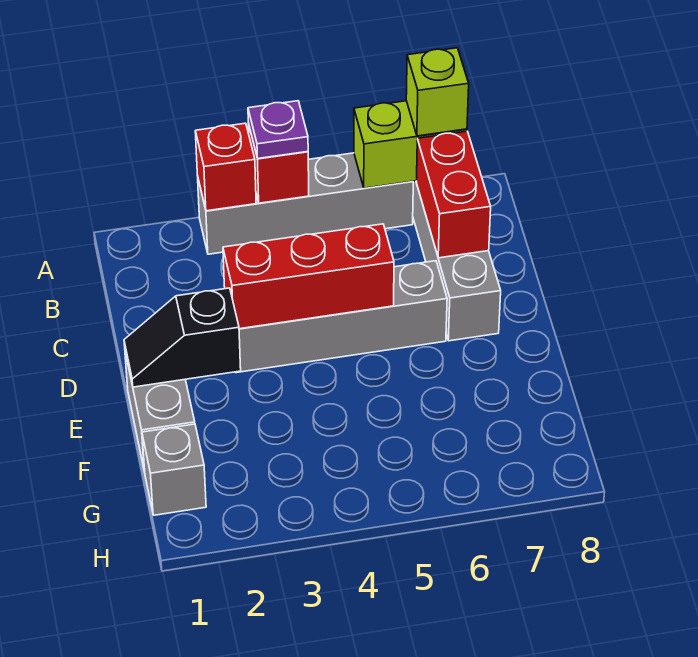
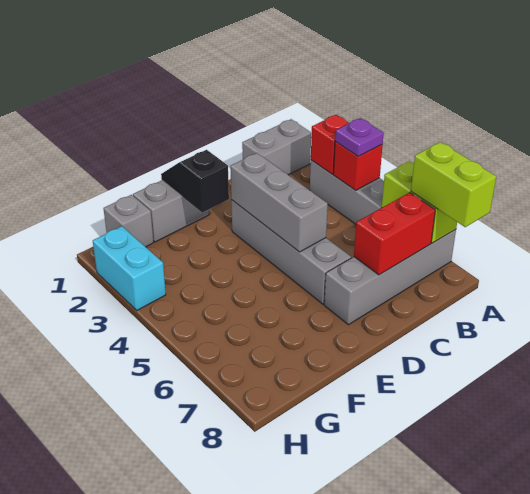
none -> grey 1x2 brick [242,119,311,175]
lime 1x1 brick [406,48,469,136] -> lime 1x2 brick [411,142,496,227]
red 1x3 brick [223,224,394,329] -> grey 1x3 brick [230,153,328,252]
none -> cyan 1x2 brick [93,226,166,310]

